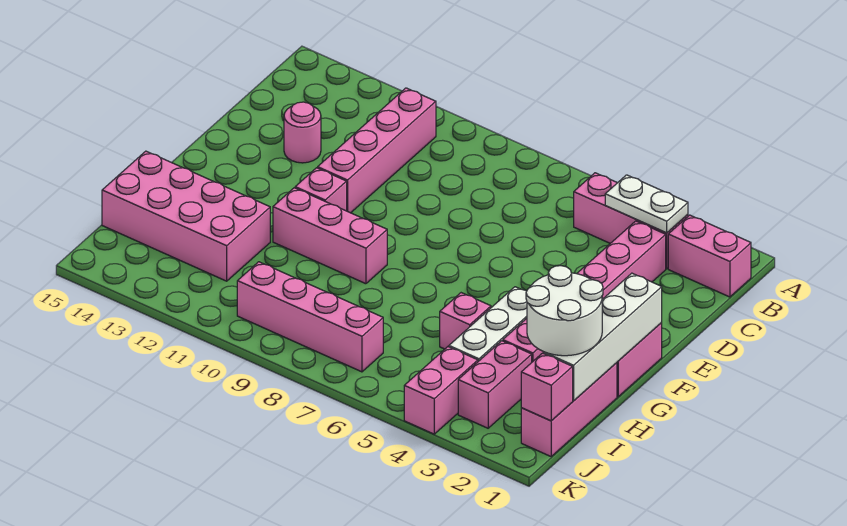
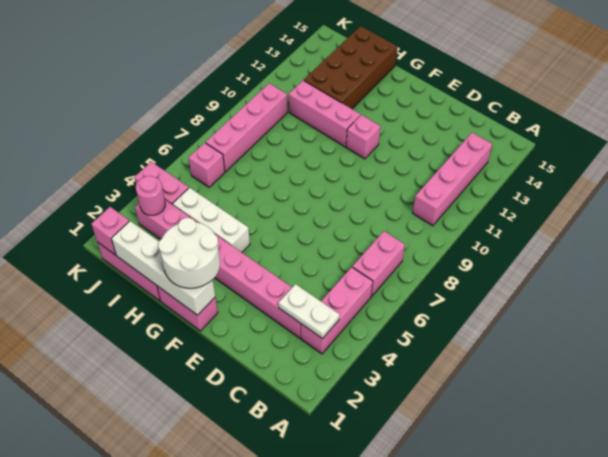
pink 1x2 brick [668,215,751,297] -> pink 1x2 brick moved to [352,231,405,296]
white 1x2 plate [605,175,688,233] -> white 1x2 plate turned to [279,284,340,339]
pink 1x4 brick [318,88,436,213] -> pink 1x4 brick turned to [413,133,492,226]
pink 1x1 round brick [284,102,321,163] -> pink 1x1 round brick moved to [136,176,165,215]
pink 1x3 brick [273,188,387,284] -> pink 1x3 brick turned to [289,80,360,147]
white 2x2 round brick [526,266,603,356] -> white 2x2 round brick moved to [158,218,220,288]
pink 1x1 brick [440,293,491,349] -> pink 1x1 brick moved to [189,143,225,187]
pink 2x4 brick [102,151,270,281] -> brown 2x4 brick [304,26,397,109]

